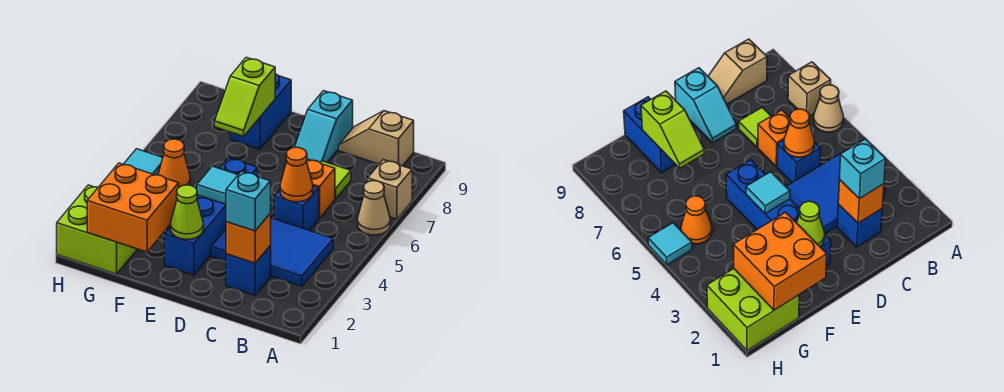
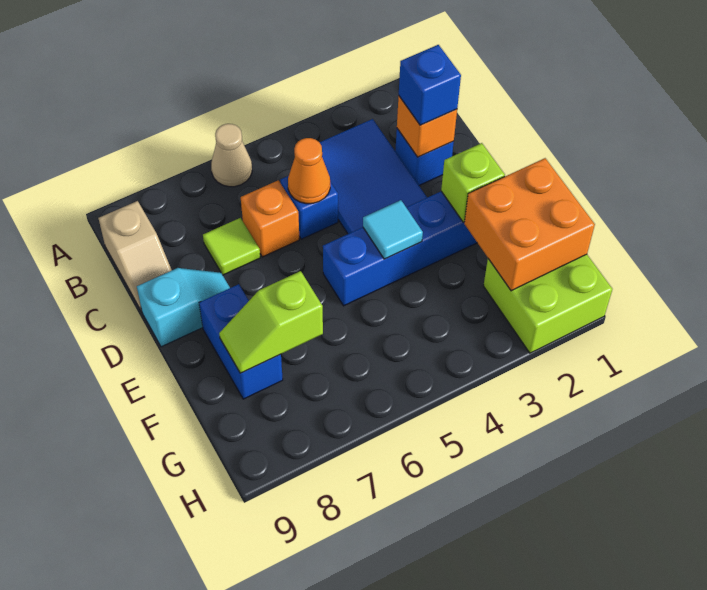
tan 1x1 brick [368,160,412,219] -> none
cyan 1x1 brick [226,171,271,231] -> blue 1x1 brick [399,45,461,125]
lime 1x1 cone [171,185,203,239] -> lime 1x1 brick [441,143,505,222]
lime 1x2 slope [215,57,275,136] -> lime 1x2 slope turned to [219,271,323,373]
blue 1x2 brick [231,74,291,149] -> blue 1x2 brick turned to [199,284,283,399]
orange 1x1 cone [158,139,190,187] -> none
cyan 1x1 tile [124,149,163,175] -> none

